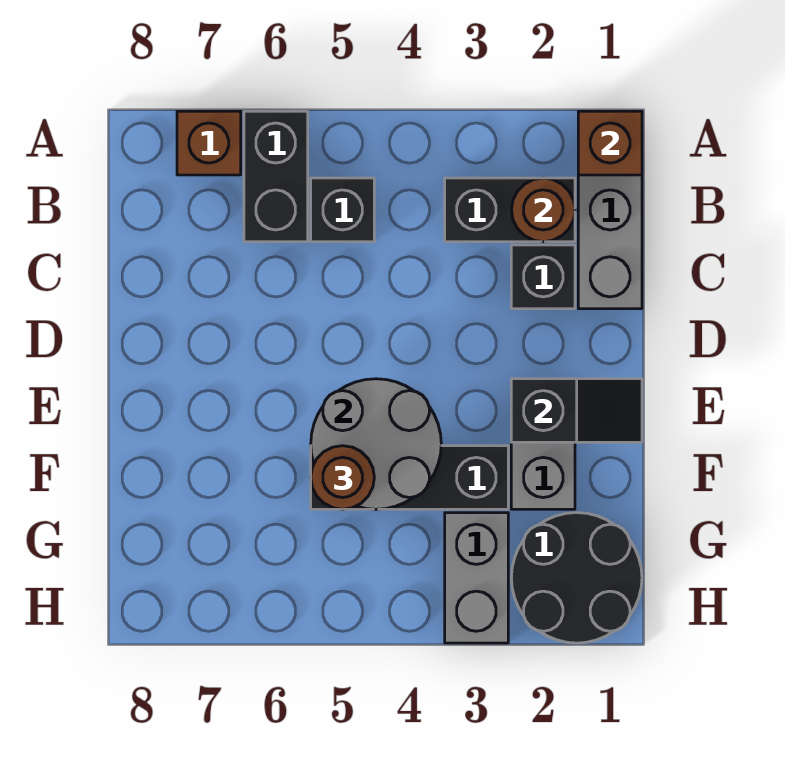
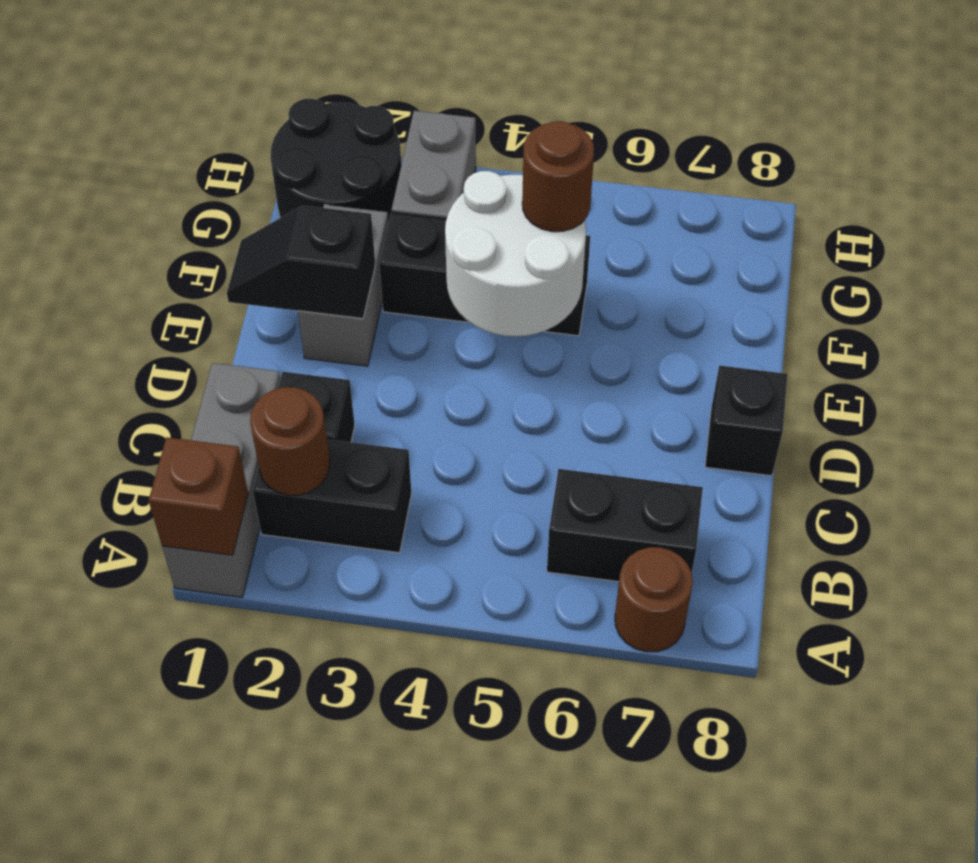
black 1x2 brick [244,111,308,242] -> black 1x2 brick turned to [547,469,703,582]
brown 1x1 brick [177,111,241,175] -> brown 1x1 round brick [615,547,693,652]
black 1x1 brick [311,178,374,242] -> black 1x1 brick moved to [705,365,787,476]
grey 2x2 round brick [311,379,441,509] -> white 2x2 round brick [445,171,586,337]

